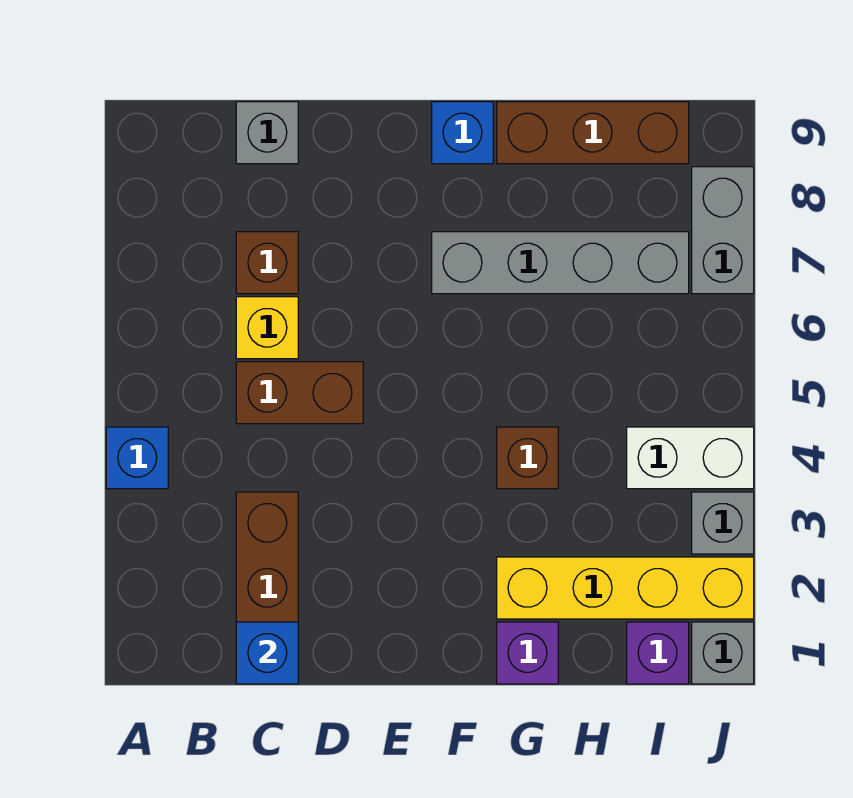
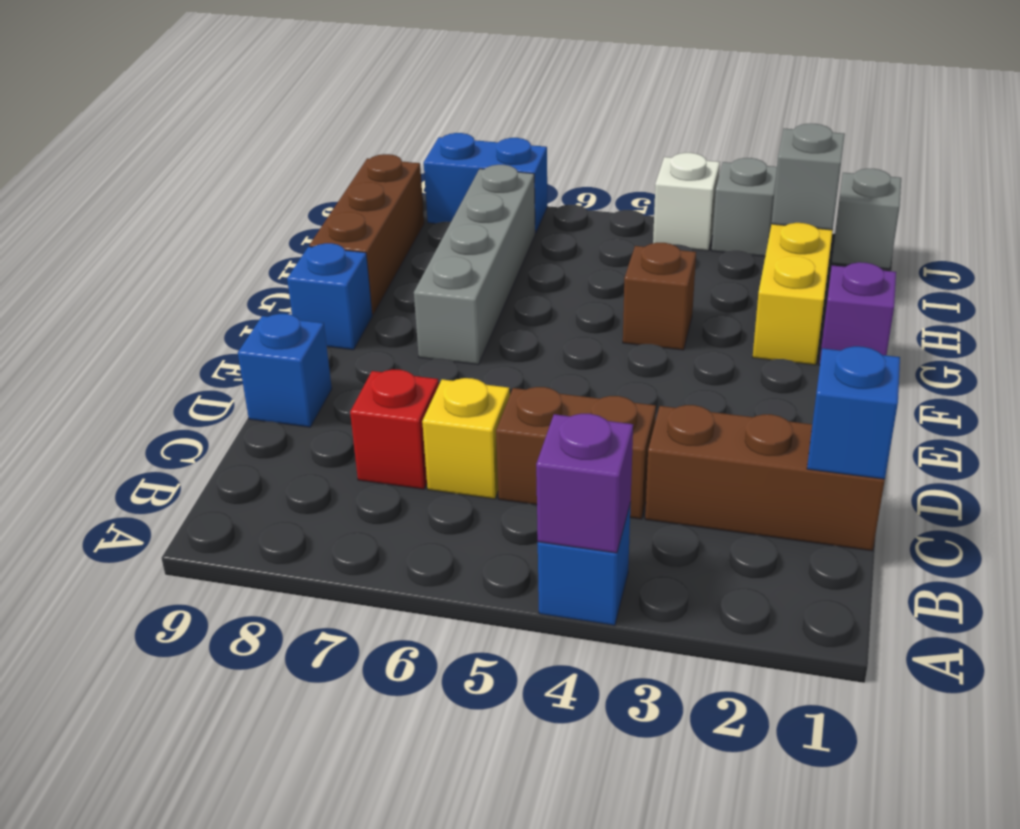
brown 1x2 brick [236,362,363,424] -> brown 1x2 brick turned to [496,387,656,519]
brown 1x1 brick [236,232,298,294] -> red 1x1 brick [350,369,439,489]
grey 1x1 brick [236,102,298,164] -> grey 1x1 brick moved to [771,124,845,230]
none -> blue 1x1 brick [238,314,332,427]
purple 1x1 brick [627,622,689,684] -> purple 1x1 brick moved to [536,414,633,553]
white 1x2 brick [627,427,754,489] -> white 1x1 brick [653,153,720,251]
grey 1x2 brick [692,167,754,294] -> blue 1x2 brick [424,133,547,234]

